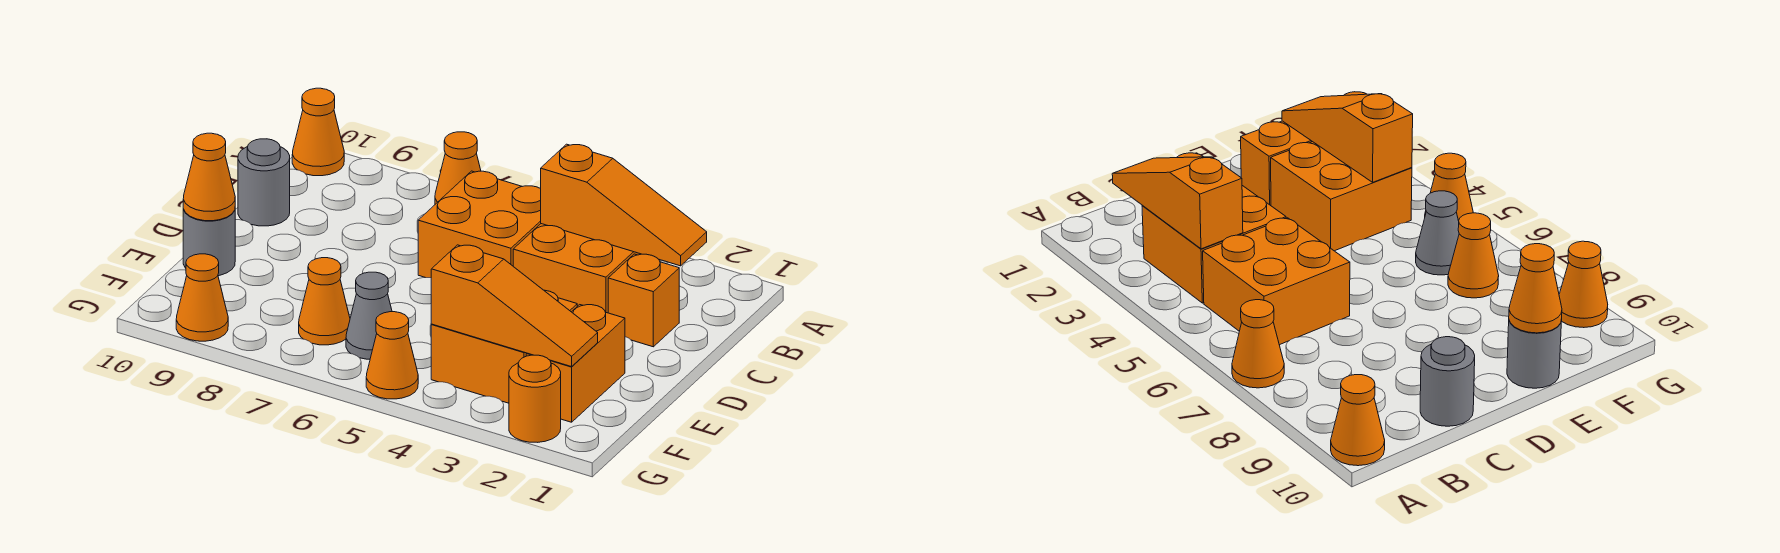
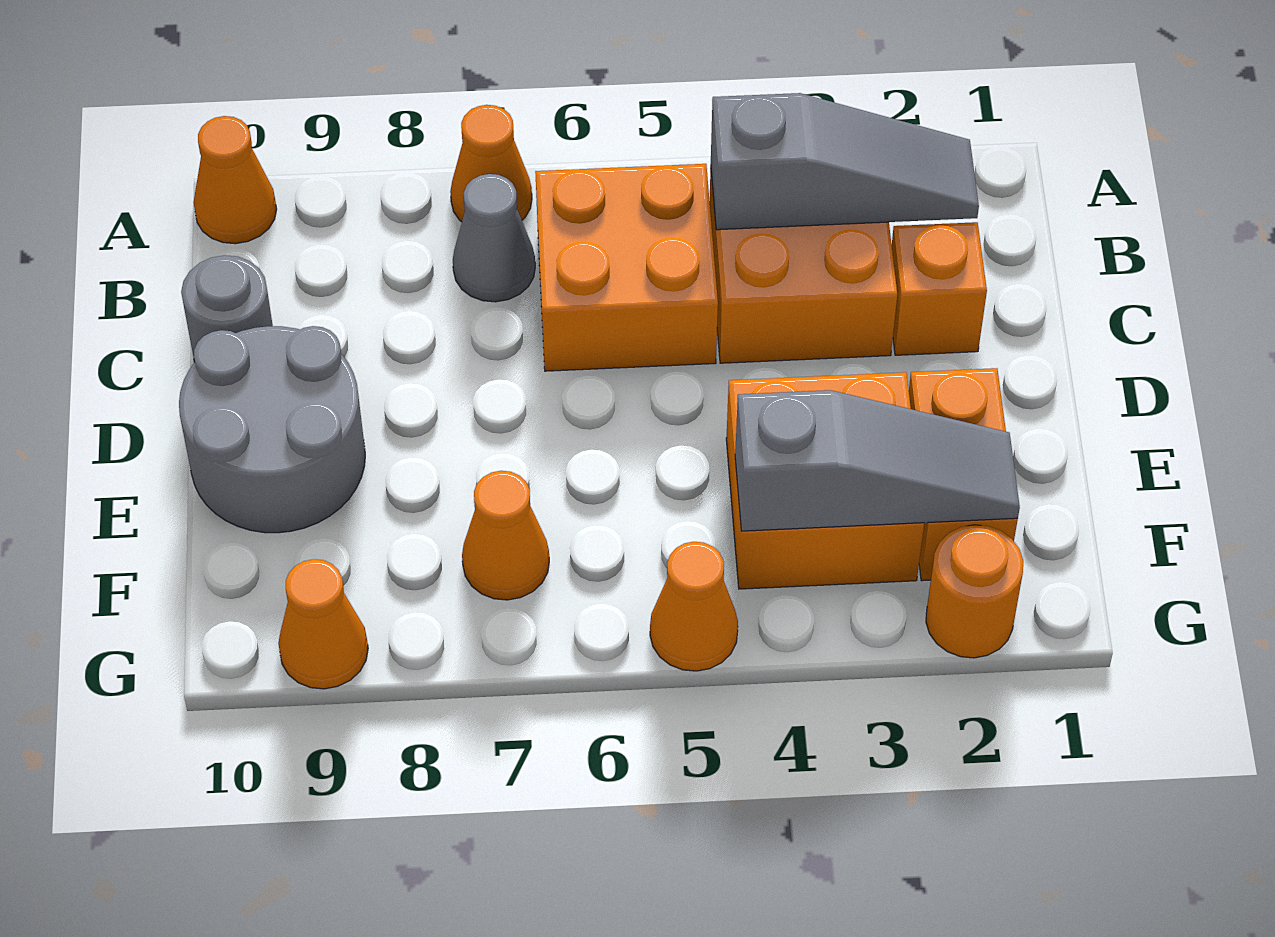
orange 1x3 slope [541,144,707,266] -> grey 1x3 slope [711,93,979,230]
grey 1x1 round brick [183,209,235,276] -> grey 2x2 round brick [179,326,365,533]
orange 1x1 cone [183,133,235,221] -> none
orange 1x3 slope [431,245,598,367] -> grey 1x3 slope [735,390,1020,531]
grey 1x1 cone [346,272,392,359] -> grey 1x1 cone moved to [453,174,535,302]

